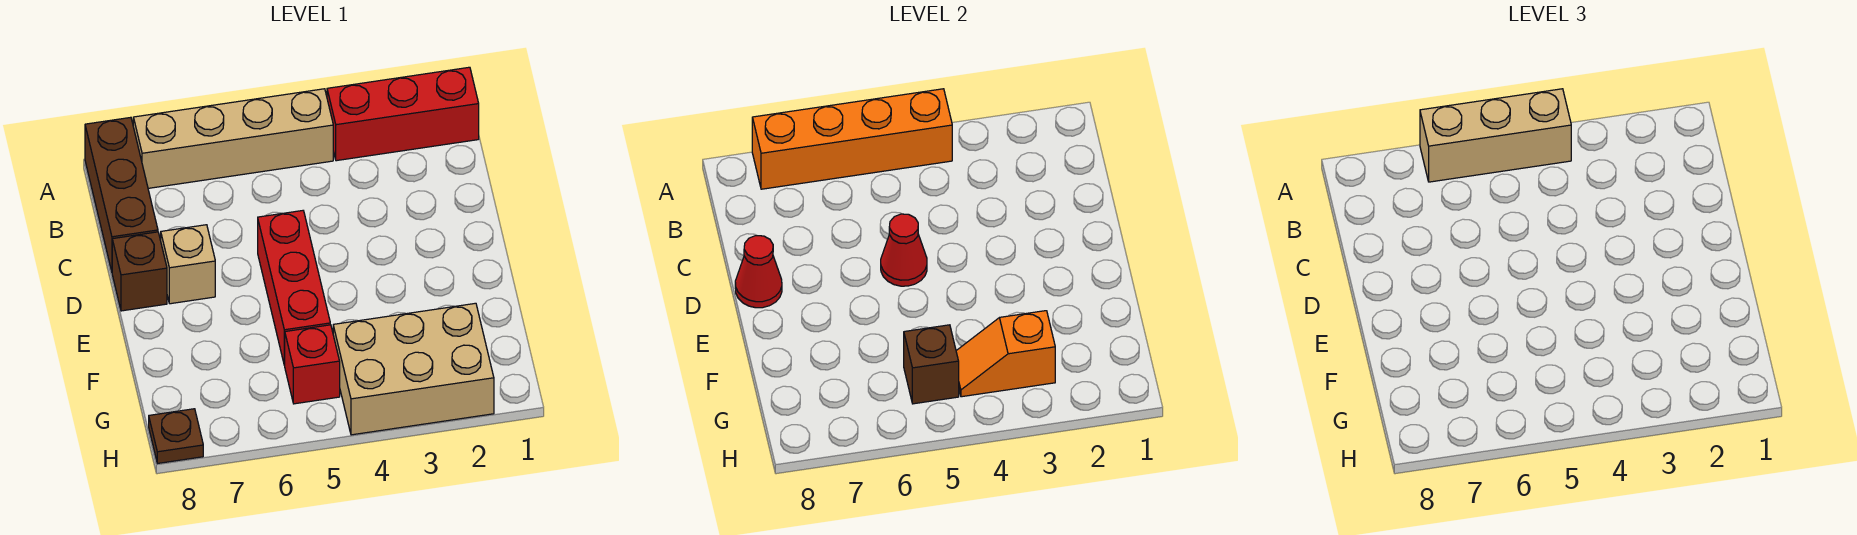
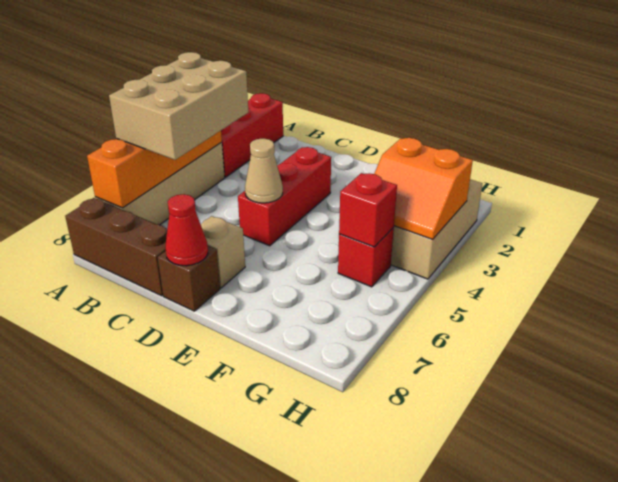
tan 1x3 brick [1420,89,1571,182] -> tan 2x3 brick [109,52,248,160]
red 1x3 brick [258,211,330,365] -> red 1x3 brick turned to [238,147,331,246]
red 1x1 cone [881,214,927,286] -> tan 1x1 cone [245,138,283,203]
orange 1x2 slope [956,311,1055,397] -> orange 2x2 slope [374,138,473,240]
brown 1x1 brick [904,325,959,404] -> red 1x1 brick [339,173,397,247]
brown 1x1 plate [149,409,203,463] -> none

